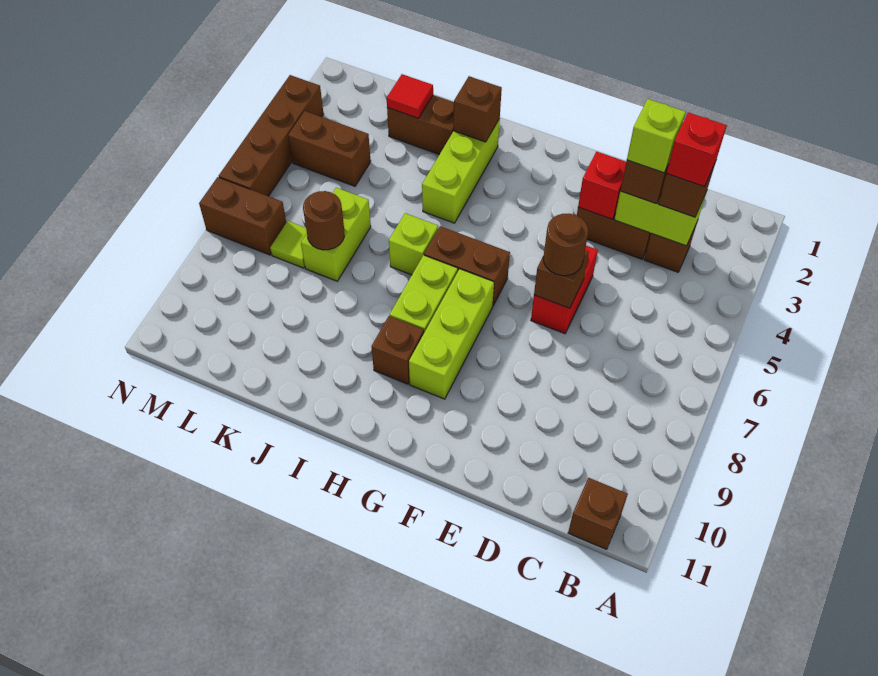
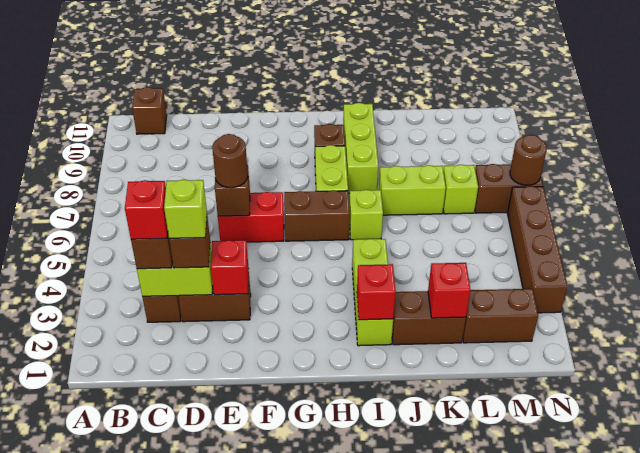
red 1x2 brick [531,246,598,334] -> red 1x2 brick turned to [218,192,284,242]
lime 1x3 brick [409,269,494,399] -> lime 1x3 brick moved to [343,103,378,193]
brown 1x1 brick [454,76,502,142] -> red 1x1 brick [357,264,396,320]
red 1x1 tile [387,74,433,118] -> red 1x1 brick [428,263,471,318]
lime 1x2 brick [301,188,371,281] -> lime 1x2 brick turned to [379,165,446,215]
brown 1x1 round brick [303,191,344,250] -> brown 1x1 round brick moved to [510,135,547,185]
brown 1x2 brick [288,111,371,186] -> brown 1x2 brick moved to [463,289,538,343]
lime 1x1 tile [270,221,307,268] -> lime 1x1 brick [443,165,478,214]

